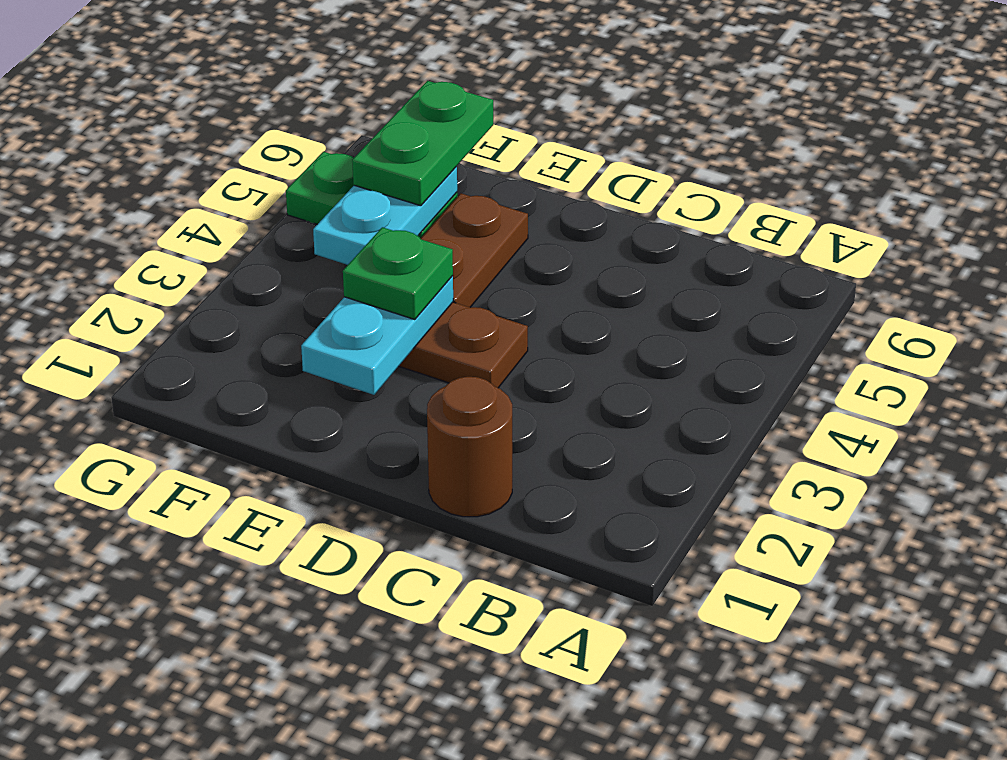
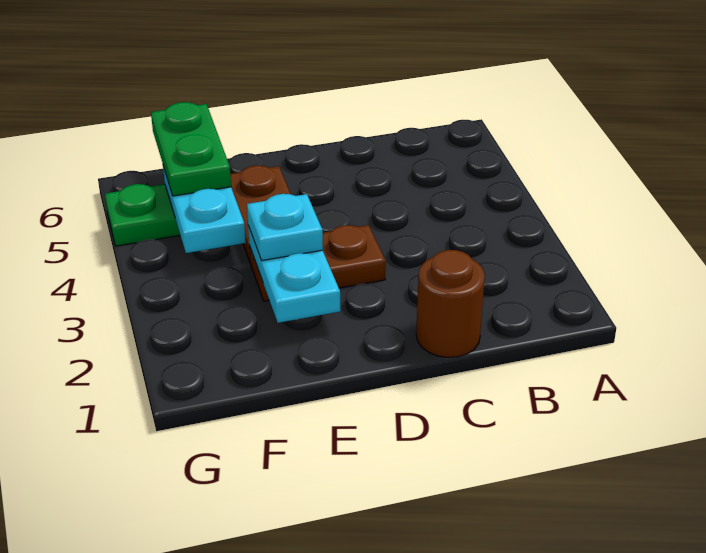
green 1x1 plate [343,227,453,320] -> cyan 1x1 plate [247,194,323,261]

